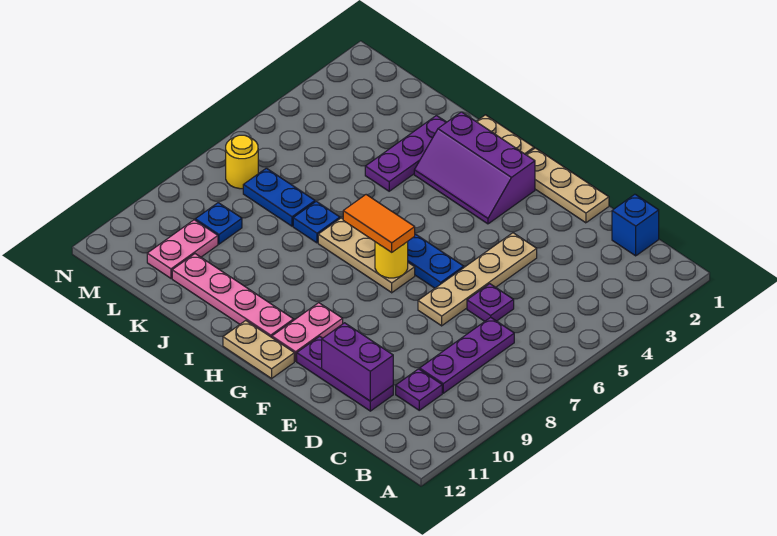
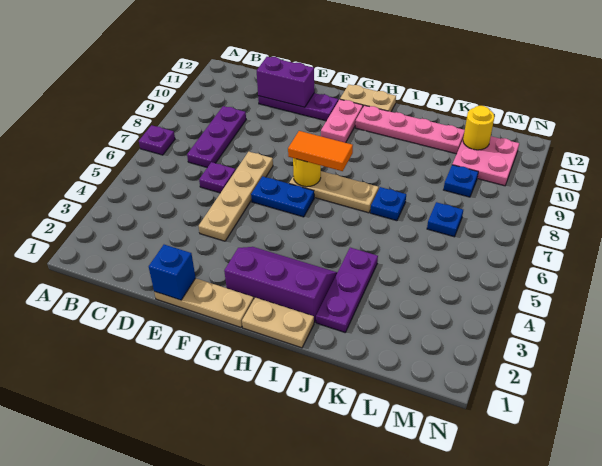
blue 1x1 brick [612,194,659,256] -> blue 1x1 brick moved to [149,245,196,300]
purple 1x1 plate [396,369,442,410] -> purple 1x1 plate moved to [139,125,175,155]
blue 1x2 plate [243,168,315,226] -> blue 1x1 plate [427,202,463,237]
pink 1x2 plate [147,220,218,278] -> pink 2x2 plate [452,136,519,186]
yellow 1x1 round brick [226,135,258,189] -> yellow 1x1 round brick moved to [463,106,494,150]

